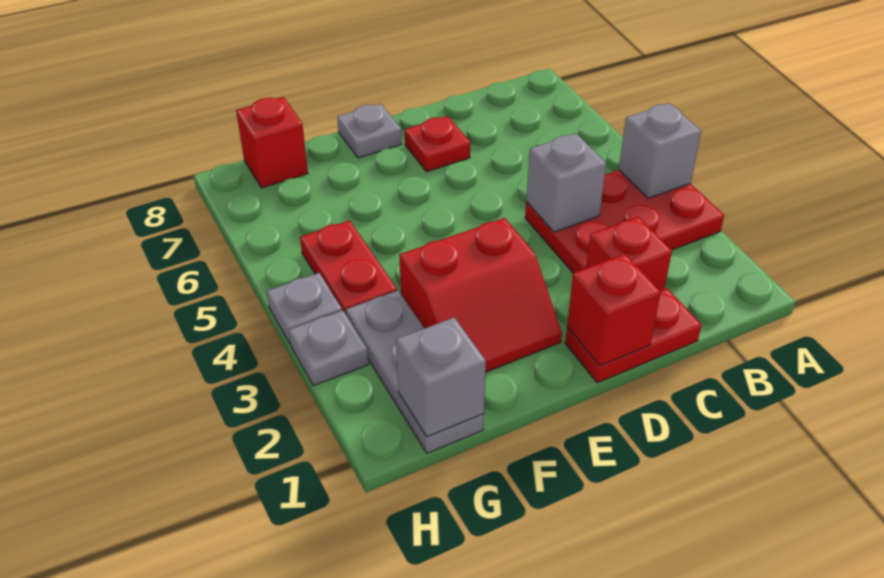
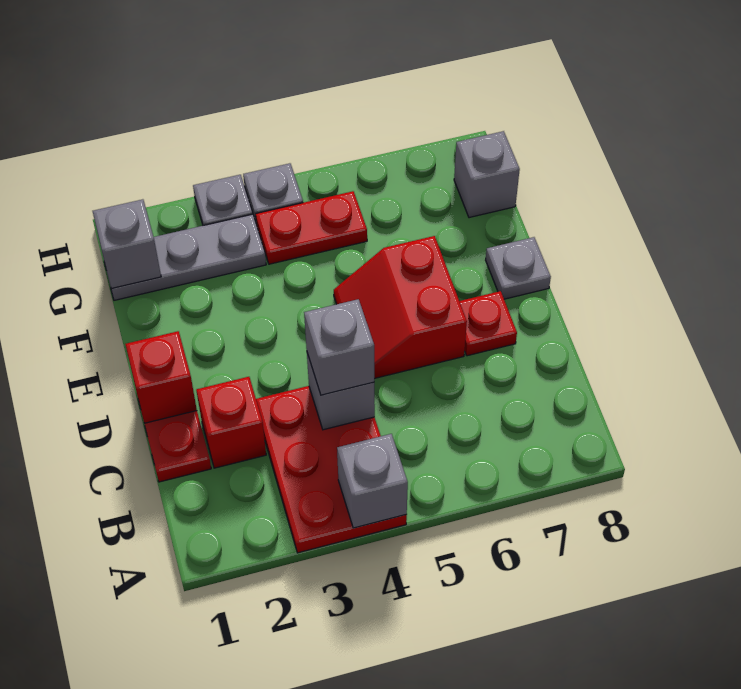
none -> grey 1x1 brick [304,299,374,395]
red 2x2 slope [399,218,562,372] -> red 2x2 slope moved to [334,236,467,379]
red 1x1 brick [236,97,308,188] -> grey 1x1 brick [454,131,520,218]

